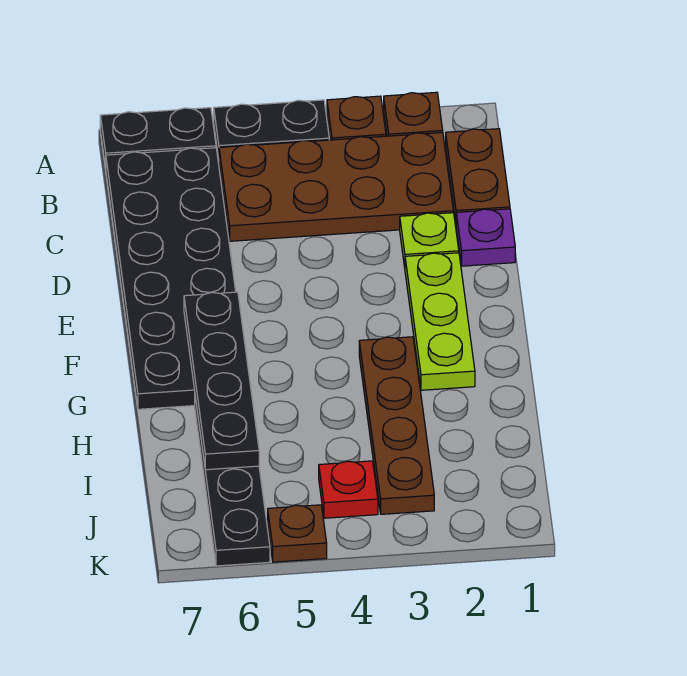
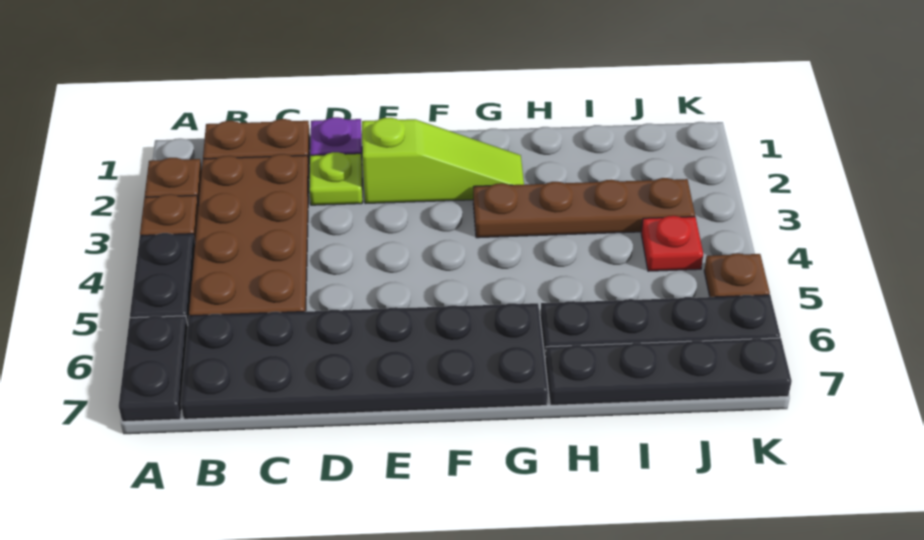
lime 1x3 plate [405,253,475,390] -> lime 1x3 slope [362,118,524,204]
black 1x4 plate [184,292,259,470] -> black 1x4 plate moved to [545,338,792,405]

